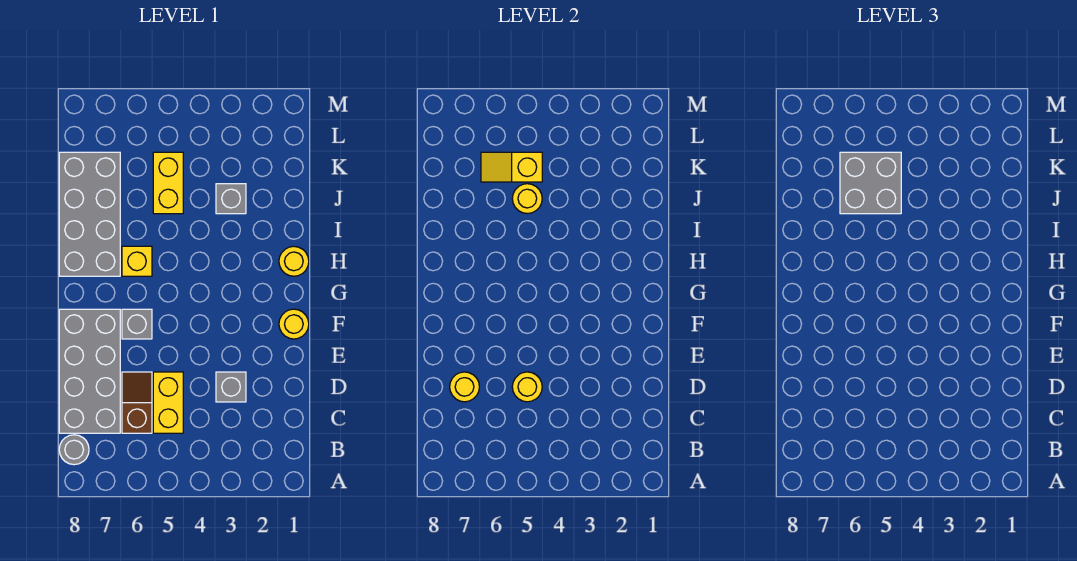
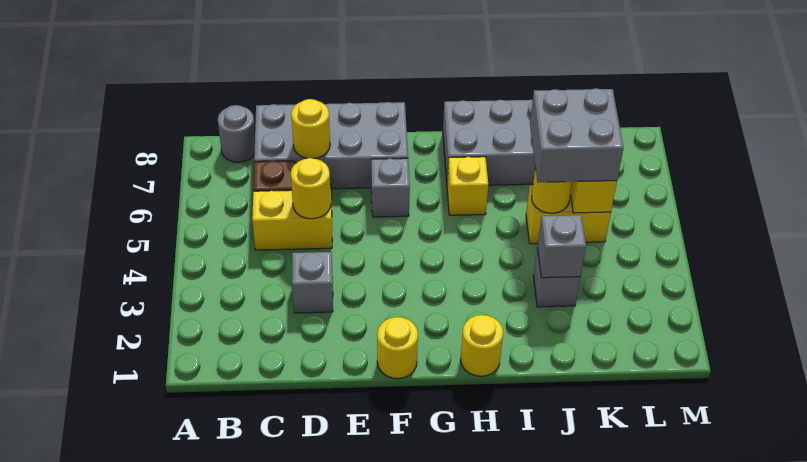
none -> grey 1x1 brick [537,215,586,278]

